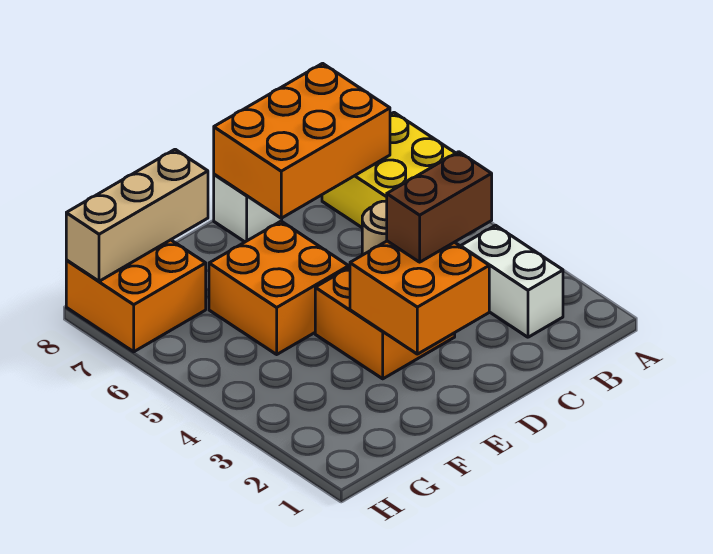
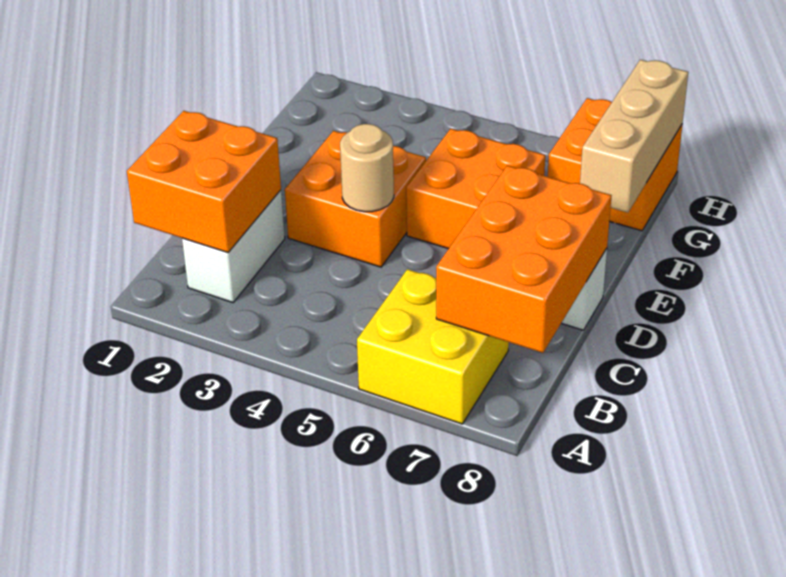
white 1x2 brick [461,225,563,337] -> white 1x2 brick turned to [182,190,285,303]
brown 1x2 brick [387,152,492,262] -> none
orange 2x2 brick [350,241,489,354] -> orange 2x2 brick moved to [127,111,281,253]

